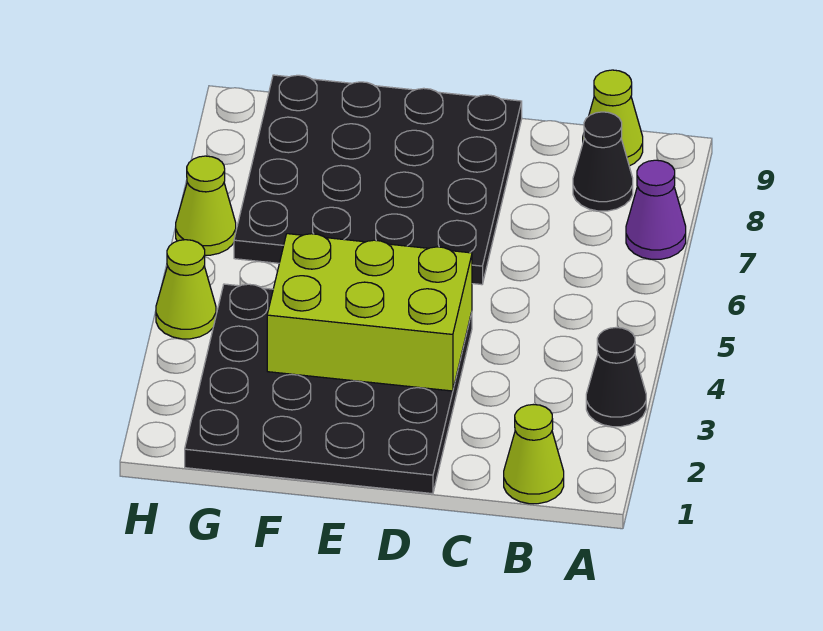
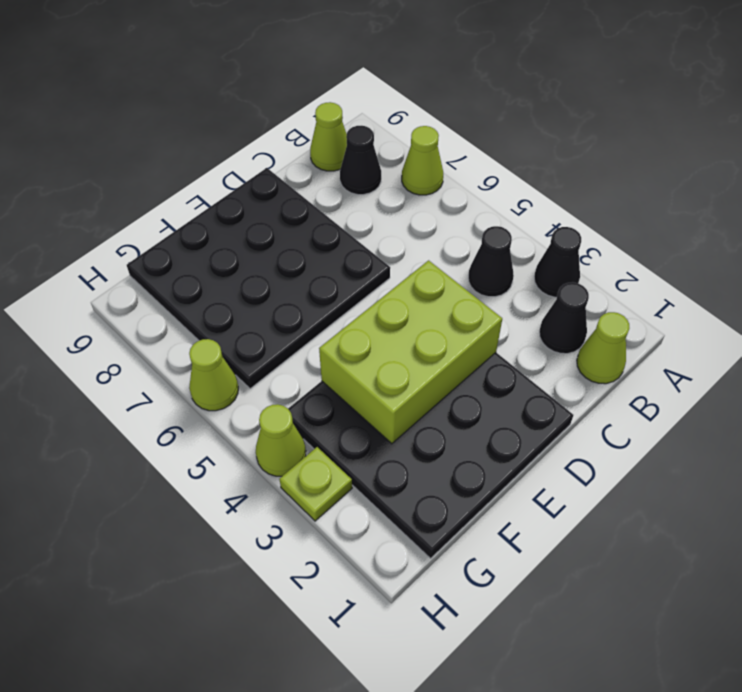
purple 1x1 cone [626,160,686,259] -> lime 1x1 cone [402,126,443,195]
none -> black 1x1 cone [539,282,589,354]
none -> black 1x1 cone [468,226,514,297]
none -> lime 1x1 plate [279,447,352,521]

